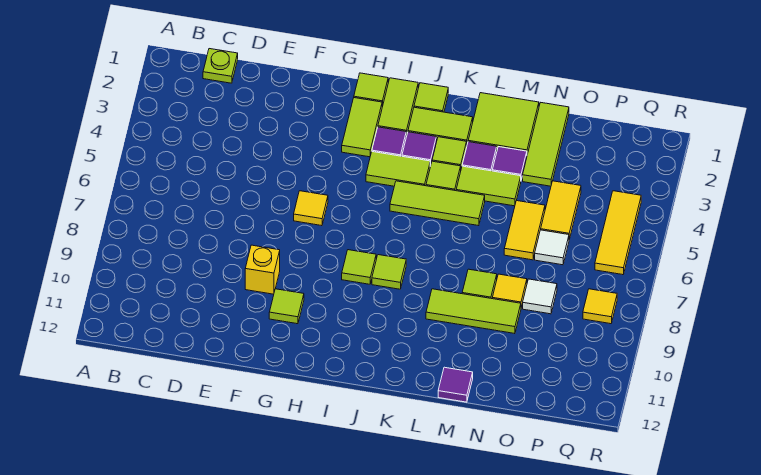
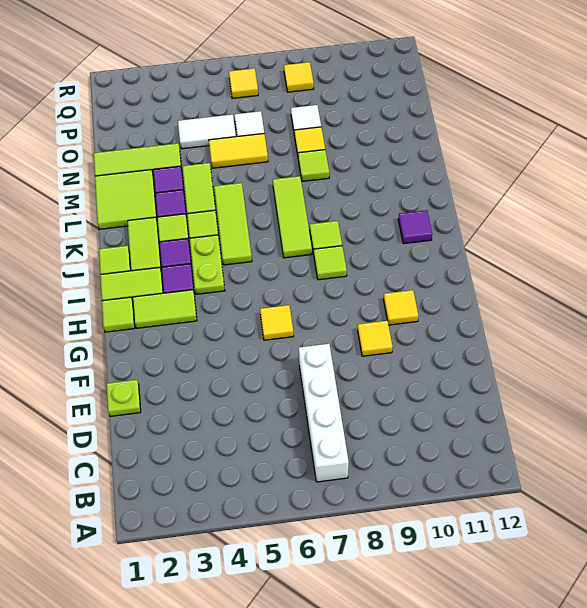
none -> white 1x4 brick [299,344,349,482]
lime 1x1 plate [203,49,238,83] -> lime 1x1 plate moved to [107,380,141,416]
yellow 1x1 brick [245,245,280,294] -> yellow 1x1 tile [358,321,393,356]
lime 1x1 tile [269,289,304,324] -> yellow 1x1 tile [383,290,418,325]
lime 1x2 tile [366,152,430,186] -> lime 1x2 plate [190,235,225,294]
lime 1x3 tile [426,289,521,334] -> lime 1x3 tile moved to [273,176,312,258]
purple 1x1 tile [438,367,473,402] -> purple 1x1 tile moved to [398,210,432,244]
yellow 1x2 tile [541,181,581,239] -> white 1x2 tile [178,114,236,149]
yellow 1x3 tile [595,191,641,275] -> yellow 1x1 tile [229,68,258,99]

